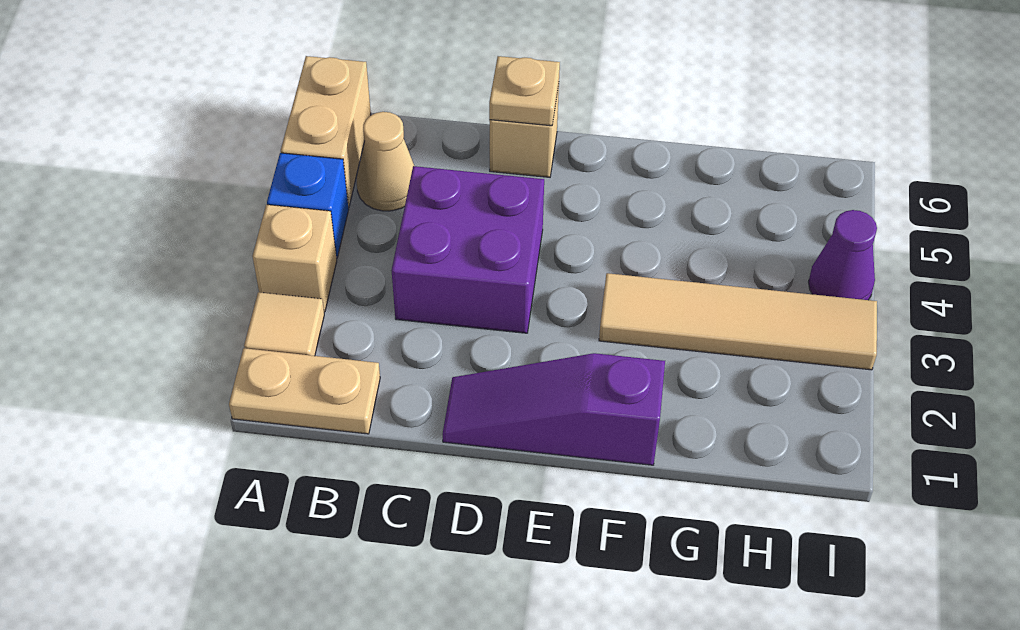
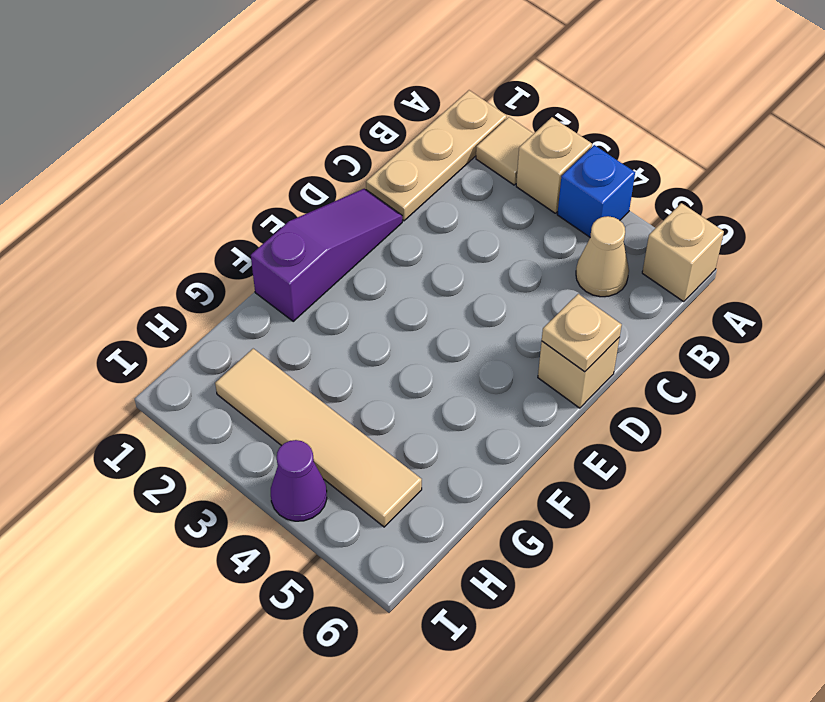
tan 1x2 plate [229,348,380,434] -> tan 1x3 plate [366,90,507,221]
tan 1x2 brick [281,56,371,208] -> tan 1x1 brick [642,203,724,302]
purple 2x2 brick [391,166,544,333] -> none
tan 1x4 tile [599,273,877,370] -> tan 1x4 tile turned to [215,349,422,527]

